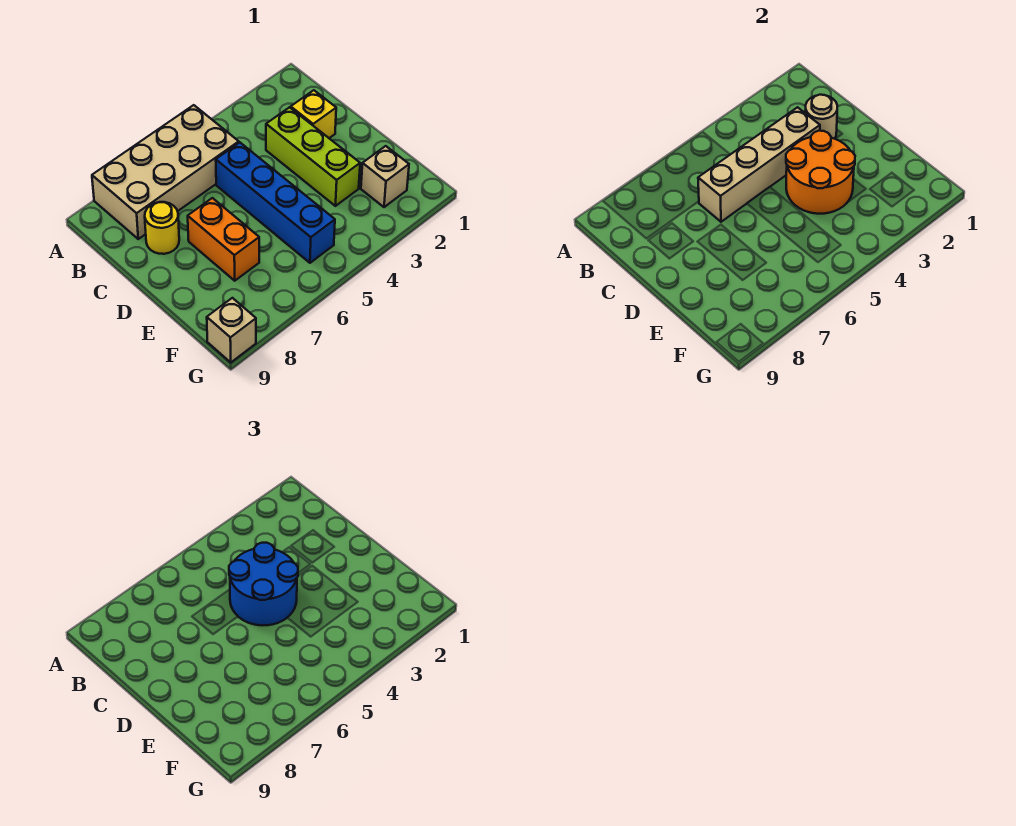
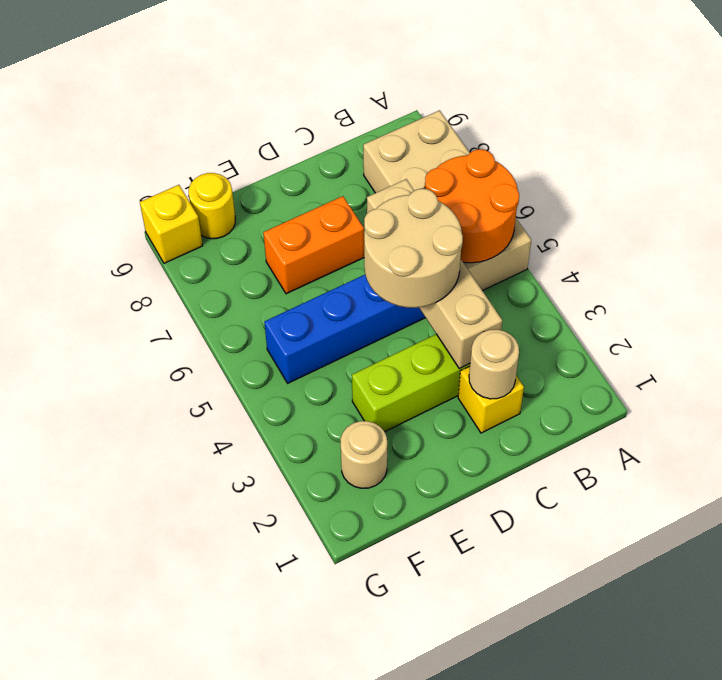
blue 2x2 round brick [229,543,298,625] -> tan 2x2 round brick [364,189,463,308]
yellow 1x1 round brick [145,202,179,254] -> yellow 1x1 round brick moved to [189,173,235,239]
orange 2x2 round brick [786,131,855,214] -> orange 2x2 round brick moved to [425,149,519,263]
tan 1x1 brick [361,146,409,207] -> tan 1x1 round brick [340,421,387,488]
tan 1x1 brick [207,298,256,362] -> yellow 1x1 brick [140,185,203,263]

